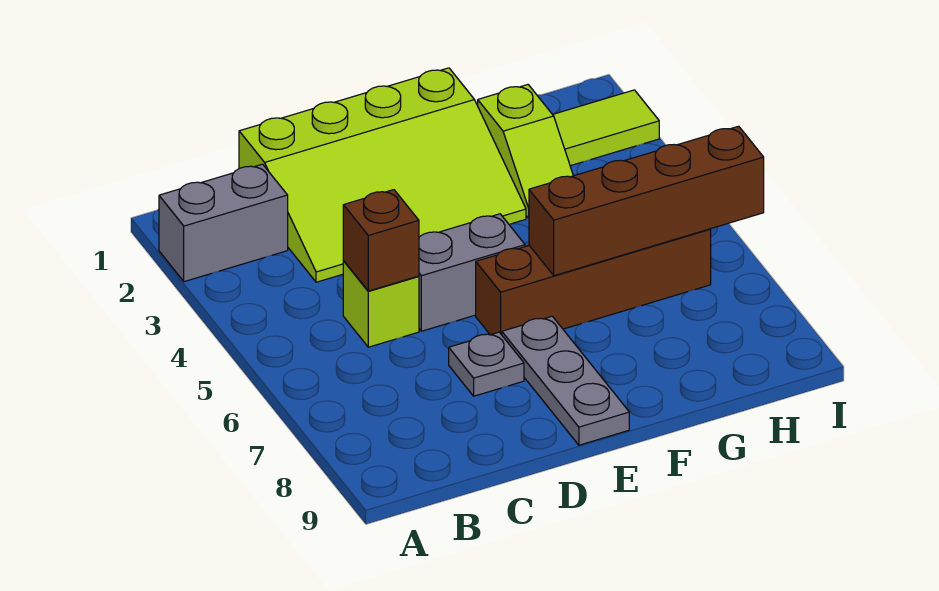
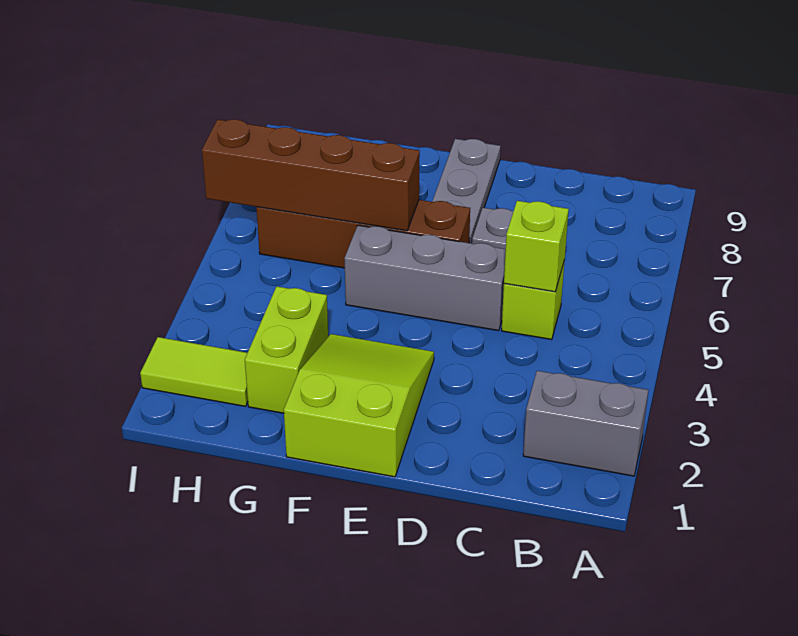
lime 3x4 slope [239,68,526,282] -> lime 2x3 slope [284,334,434,477]
brown 1x1 brick [343,190,419,291] -> lime 1x1 brick [504,201,569,292]
grey 1x2 brick [419,214,525,331] -> grey 1x3 brick [344,225,506,331]
lime 1x2 slope [478,85,573,218] -> lime 1x2 brick [245,286,328,413]

